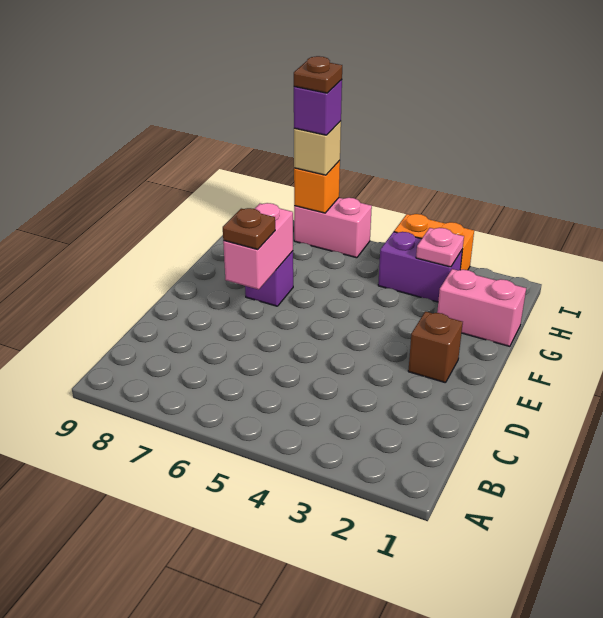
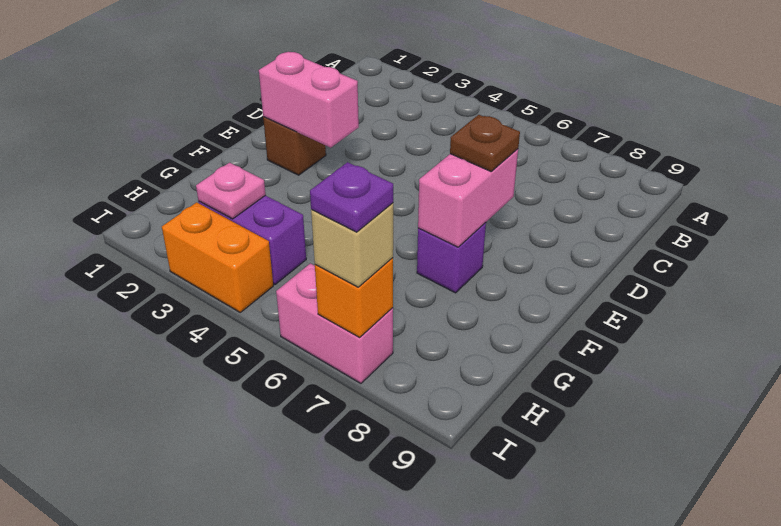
pink 1x2 brick [437,269,526,346] -> pink 1x2 brick moved to [259,52,359,148]
purple 1x1 brick [294,80,342,135] -> purple 1x1 plate [310,162,393,232]
brown 1x1 plate [294,56,342,93] -> none

